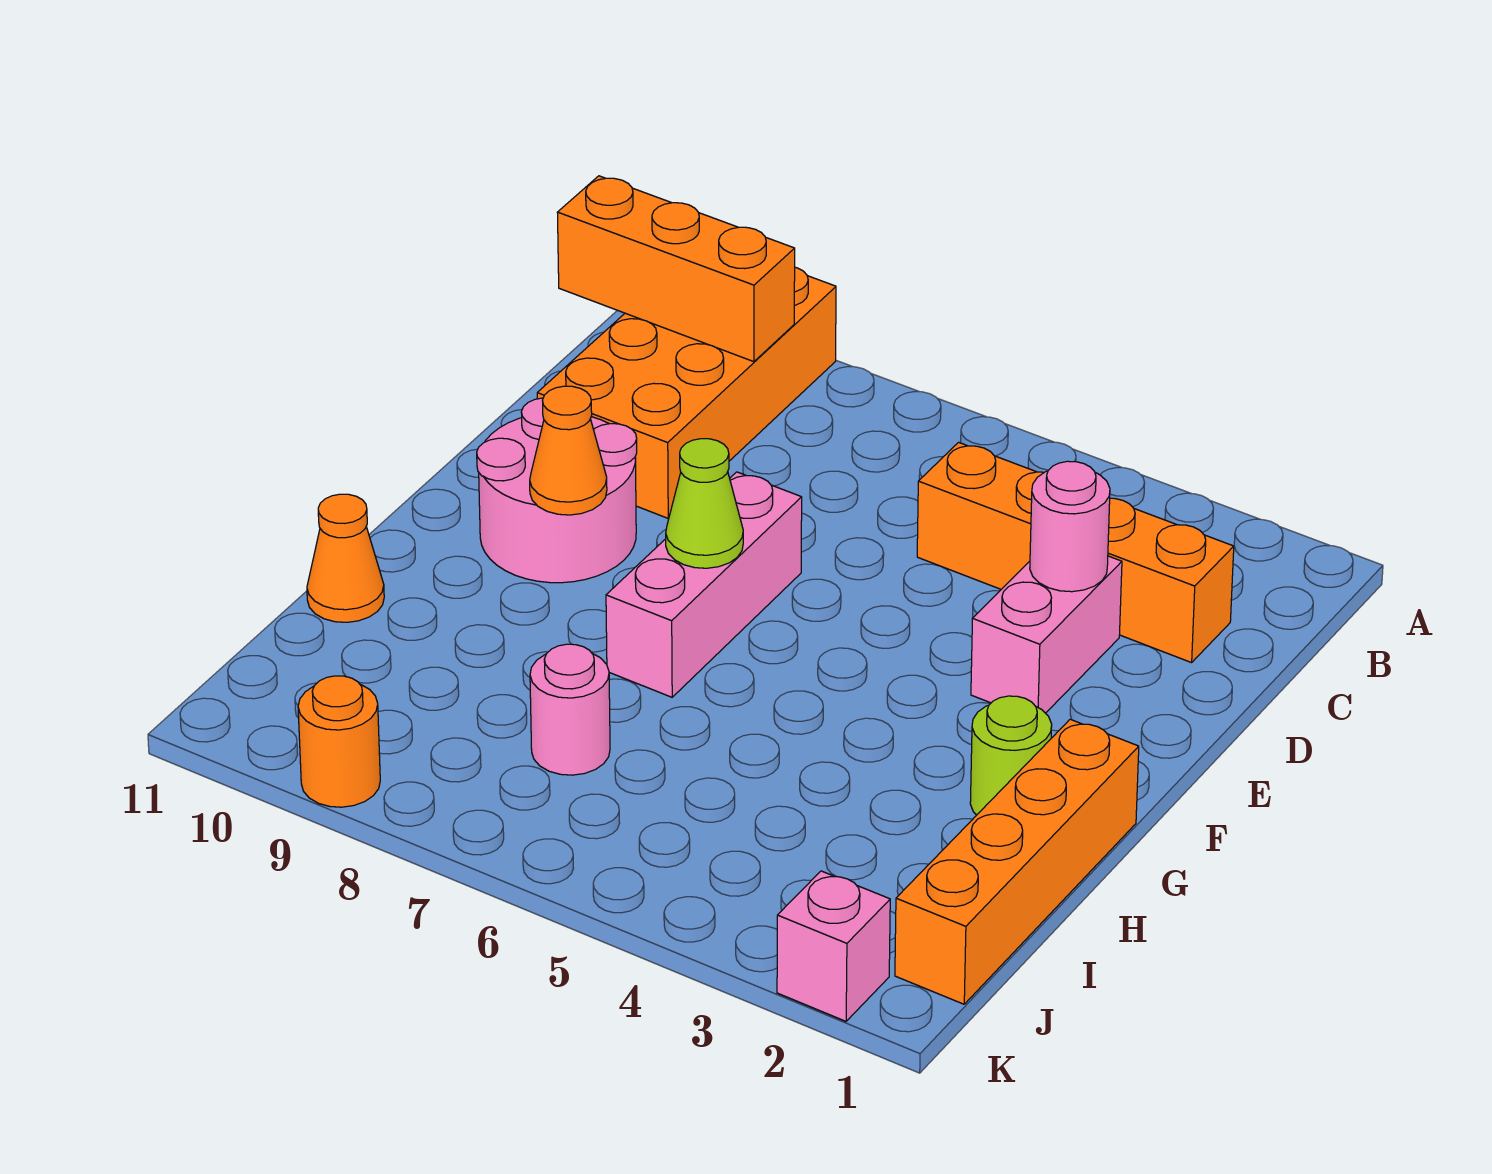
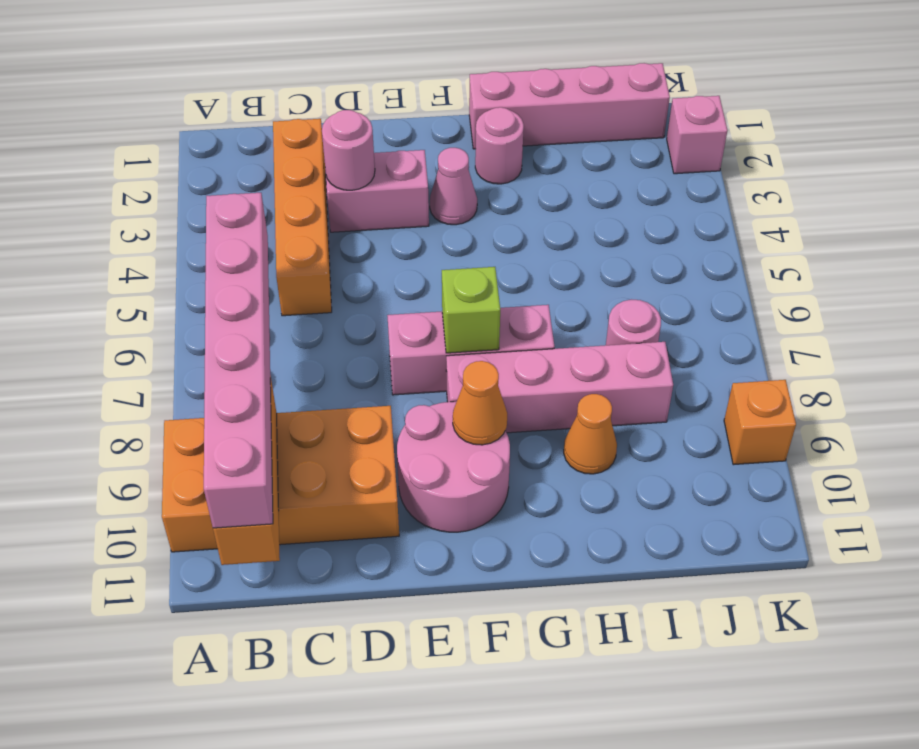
none -> pink 1x6 brick [204,193,273,528]
none -> pink 1x1 cone [430,148,477,225]
lime 1x1 cone [666,439,743,568] -> lime 1x1 brick [442,267,500,353]
none -> pink 1x4 brick [446,342,673,433]
orange 1x4 brick [895,719,1139,1004] -> pink 1x4 brick [469,63,670,149]
lime 1x1 round brick [970,696,1052,815] -> pink 1x1 round brick [475,107,524,184]
orange 1x1 cone [307,494,384,622] -> orange 1x1 cone moved to [564,394,617,474]
orange 1x1 round brick [298,676,380,807] -> orange 1x1 brick [724,380,796,465]

